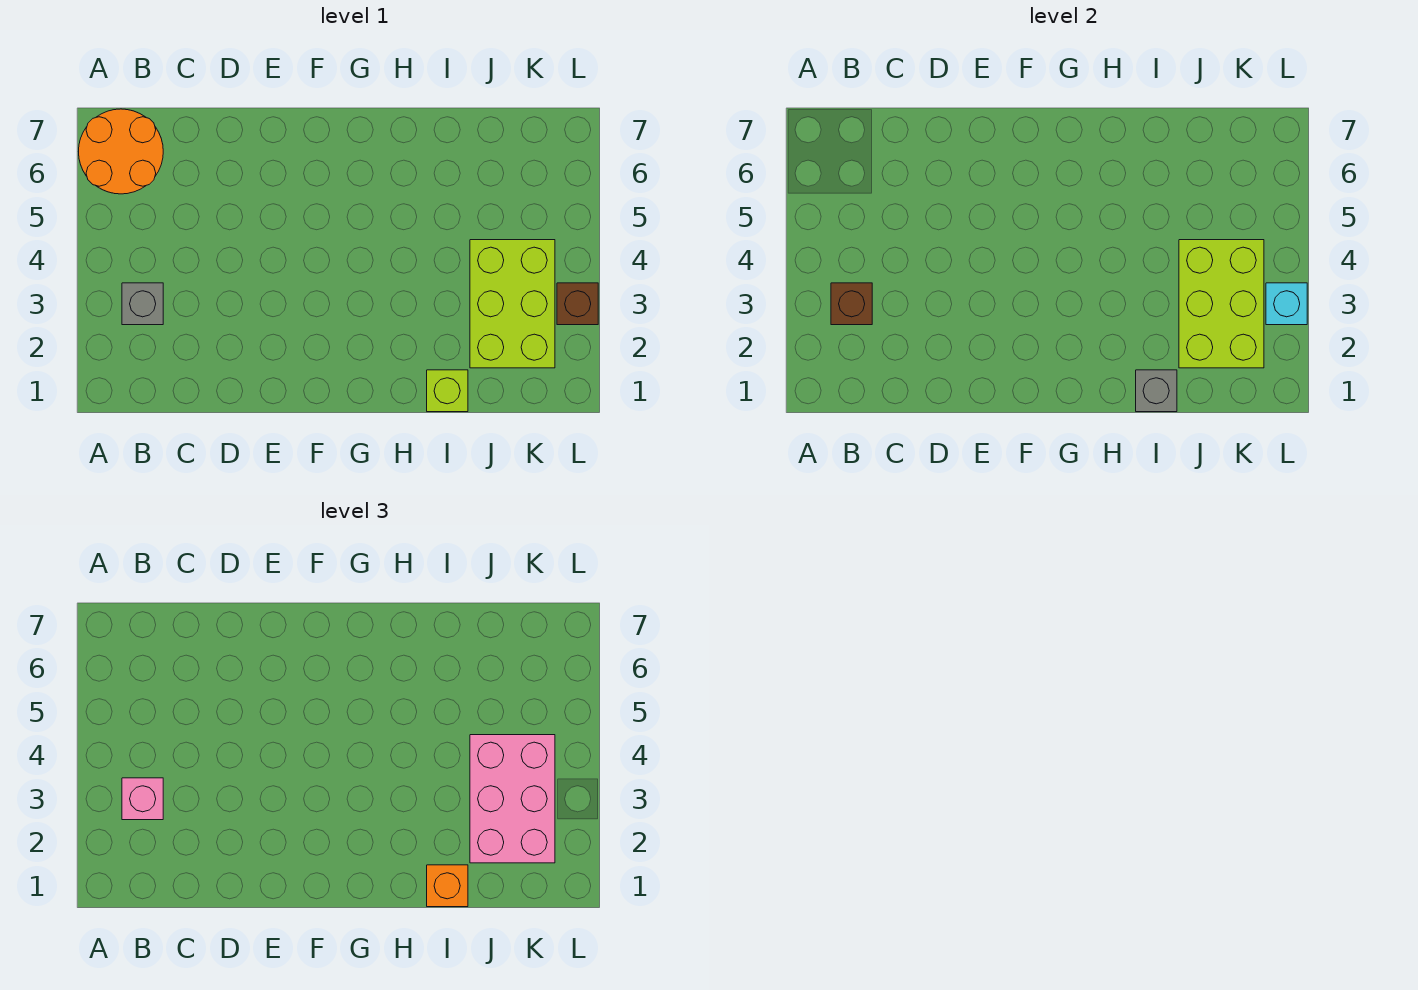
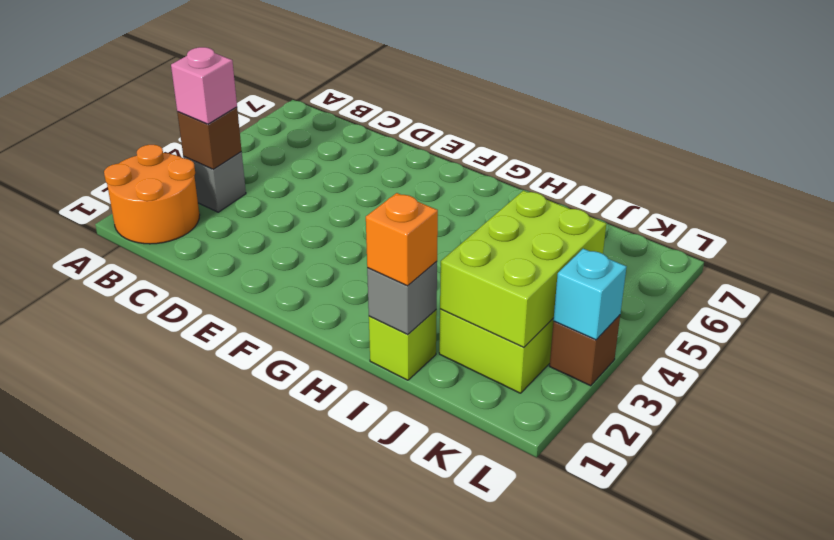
orange 2x2 round brick [79,109,163,194] -> orange 2x2 round brick moved to [104,145,200,244]
pink 2x3 brick [470,735,555,863] -> none

